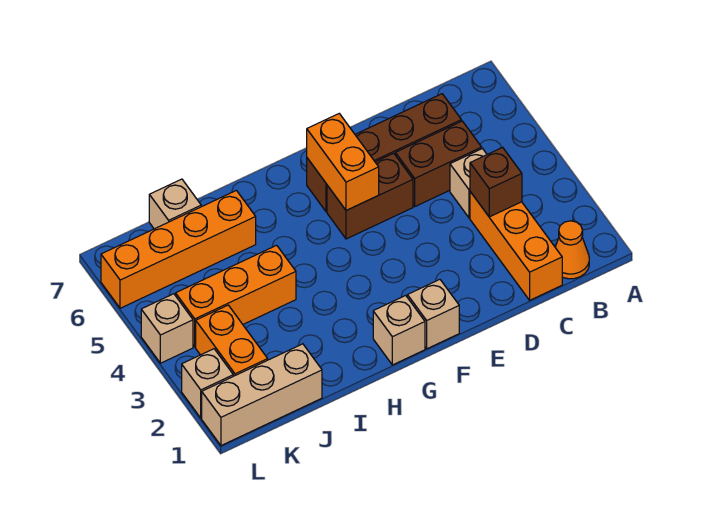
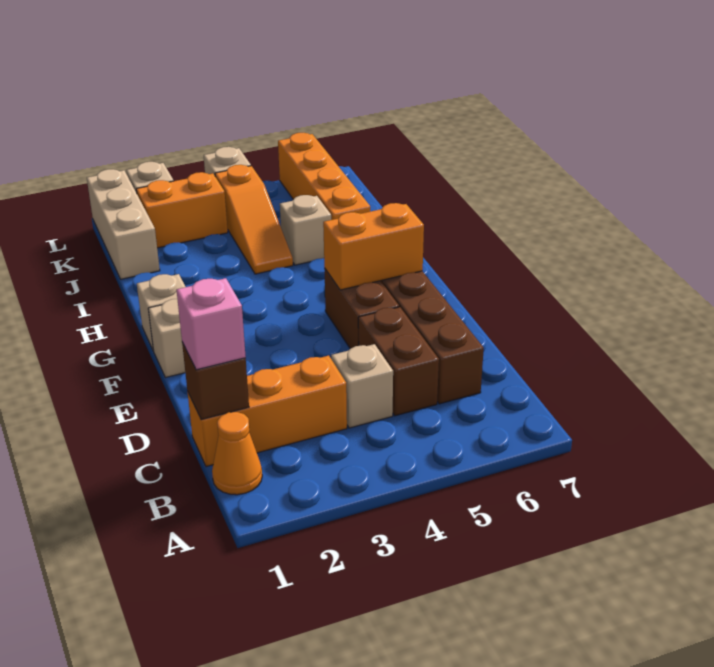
none -> pink 1x1 brick [177,278,246,370]
brown 1x1 brick [470,147,522,217] -> brown 1x1 brick moved to [182,342,249,420]
orange 1x3 brick [176,245,296,347] -> orange 1x3 slope [215,165,293,274]
tan 1x1 brick [149,179,201,229] -> tan 1x1 brick moved to [280,195,331,265]

